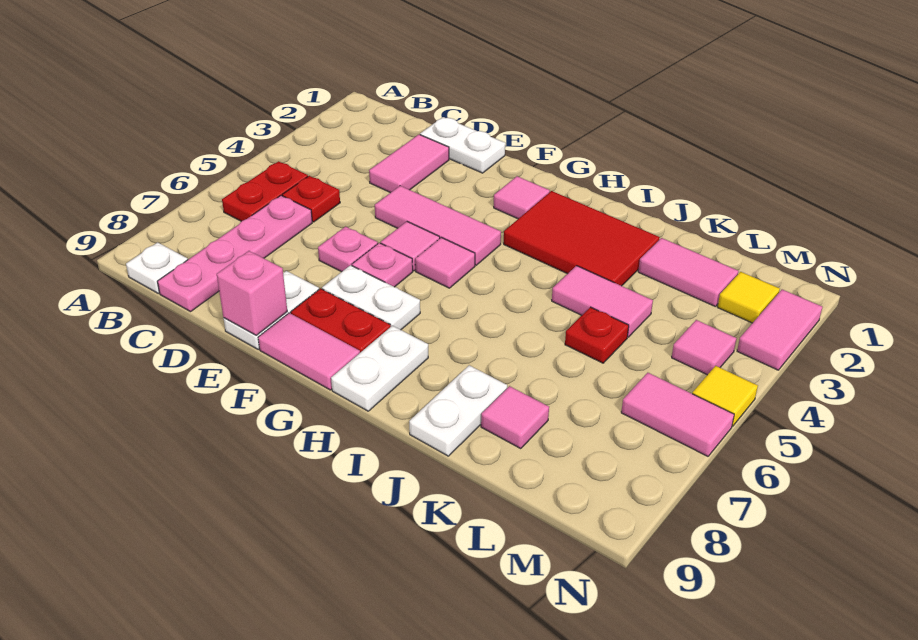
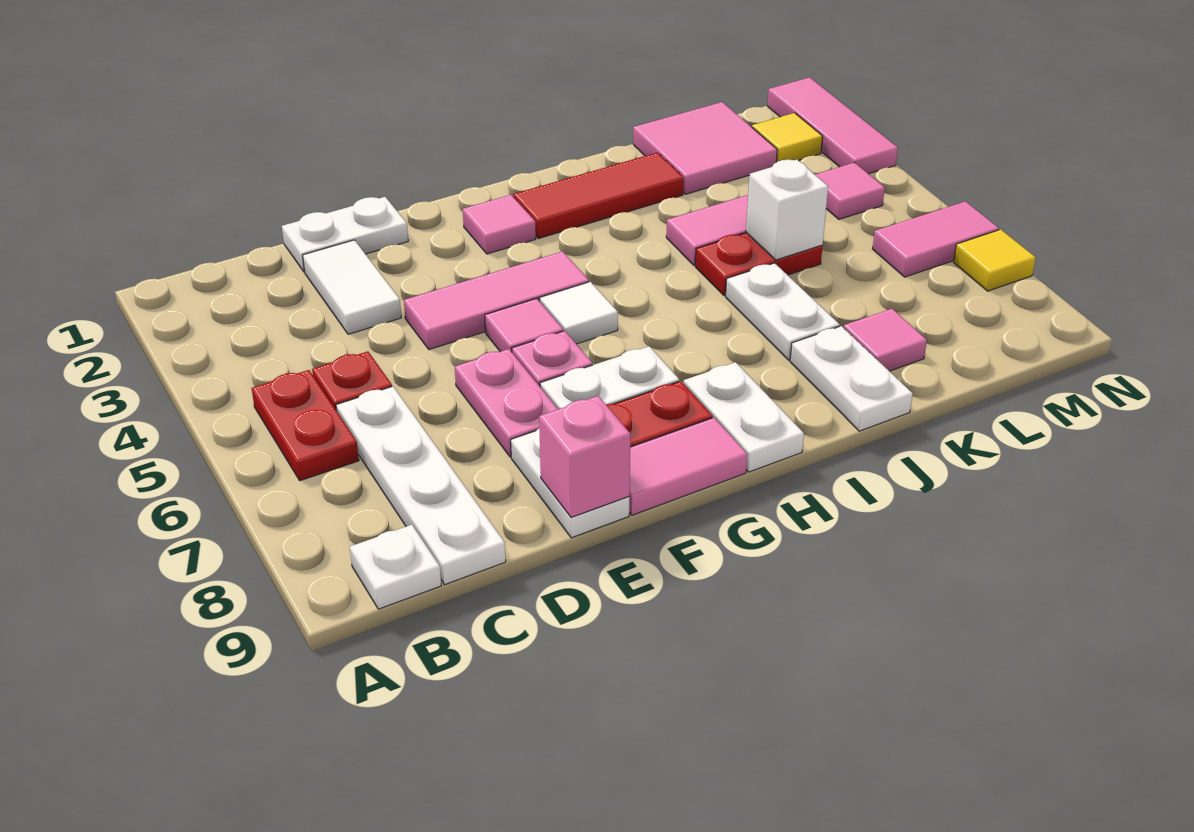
pink 1x4 plate [157,196,312,312] -> white 1x4 plate [336,386,506,585]
pink 1x2 tile [369,135,449,193] -> white 1x2 tile [303,240,401,334]
pink 1x1 plate [318,227,378,272] -> pink 1x2 plate [455,349,558,457]
pink 1x1 tile [415,238,475,288] -> white 1x1 tile [539,282,618,344]
red 2x3 tile [504,191,660,286] -> red 1x3 tile [514,153,684,239]
none -> white 1x2 plate [726,263,840,360]
pink 1x2 tile [638,238,738,307] -> pink 2x2 tile [633,102,777,194]
red 1x1 plate [565,307,629,363] -> red 1x2 plate [695,233,822,296]
none -> white 1x1 brick [746,160,828,260]
pink 1x2 tile [737,290,822,370] -> pink 1x3 tile [767,77,898,174]
yellow 1x1 tile [692,366,758,426] -> yellow 1x1 tile moved to [954,229,1036,291]

